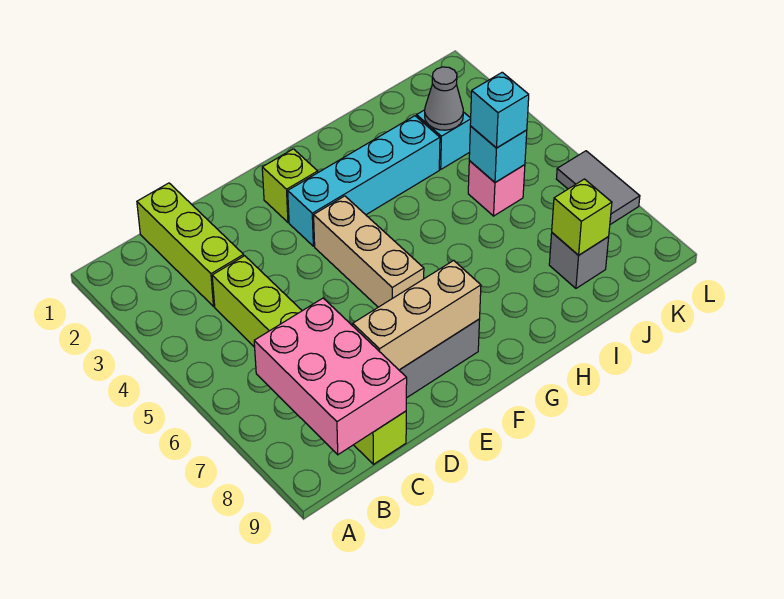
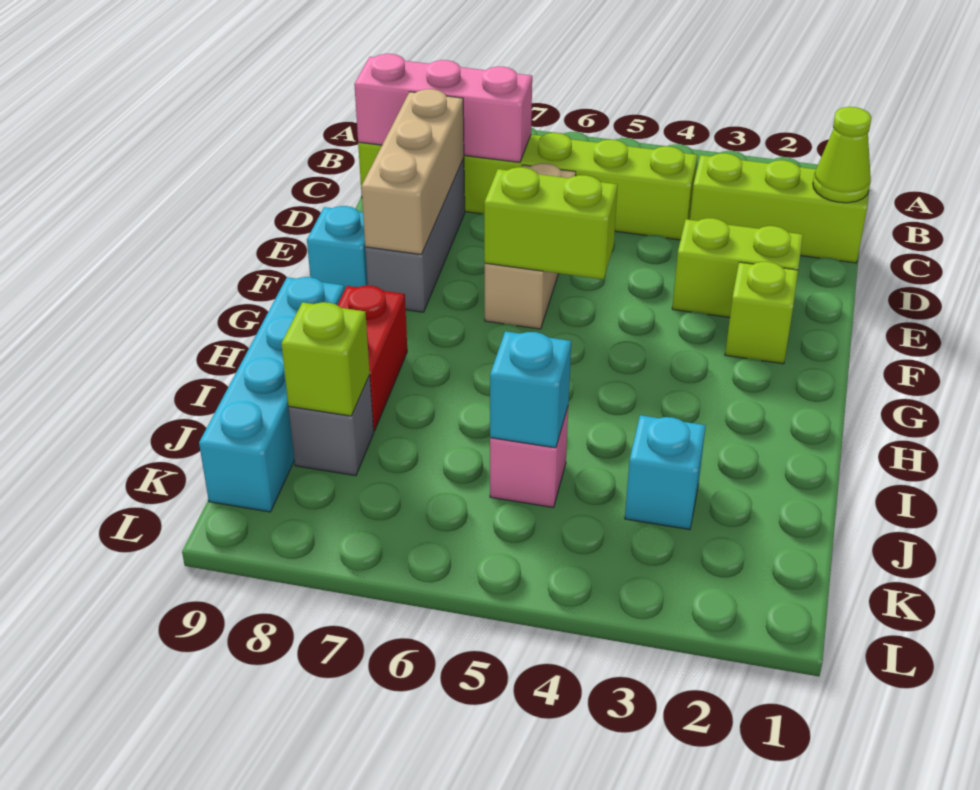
pink 2x3 brick [254,298,407,455] -> pink 1x3 brick [354,54,532,162]
none -> lime 1x1 cone [813,107,871,203]
none -> lime 1x2 brick [672,218,803,317]
cyan 1x4 brick [288,116,440,246] -> cyan 1x4 brick moved to [199,277,344,512]
tan 1x3 brick [314,196,424,307] -> tan 1x3 brick turned to [485,163,576,329]
none -> lime 1x2 brick [484,167,618,279]
none -> red 1x2 brick [338,286,407,431]
grey 1x1 cone [425,67,463,130] -> none
cyan 1x1 brick [470,72,529,148] -> cyan 1x1 brick moved to [307,206,368,290]
grey 1x2 tile [556,151,640,224] -> none

